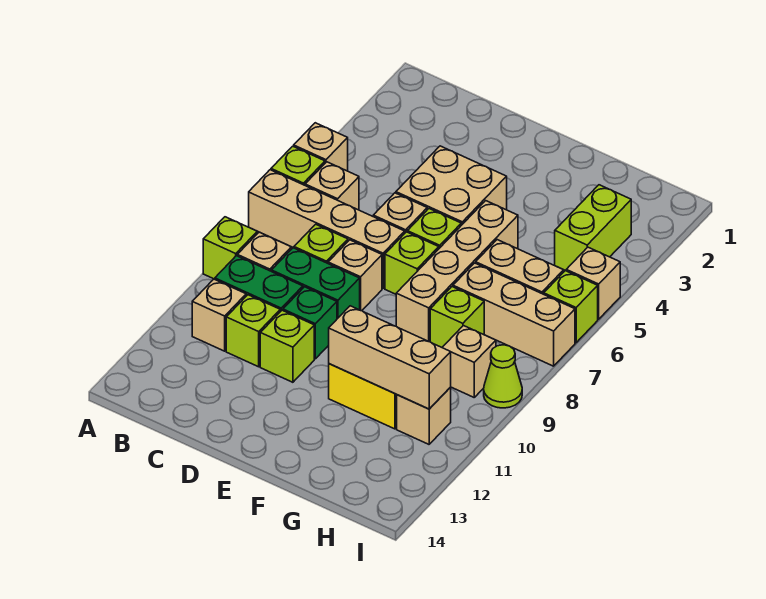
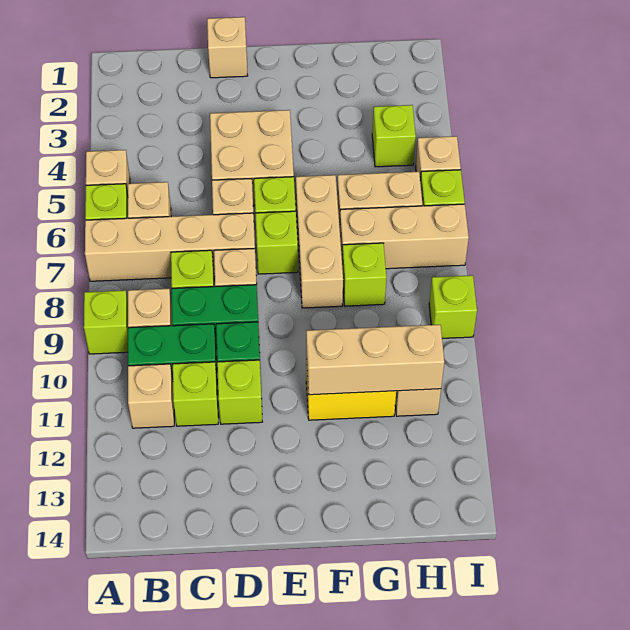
tan 1x4 brick [396,201,518,342] -> tan 1x3 brick [296,175,343,308]
lime 1x2 brick [555,185,631,271] -> lime 1x1 brick [372,105,416,167]
tan 1x1 brick [442,326,496,397] -> tan 1x1 brick moved to [207,17,248,78]
lime 1x1 cone [484,345,522,408] -> lime 1x1 brick [429,275,477,338]

